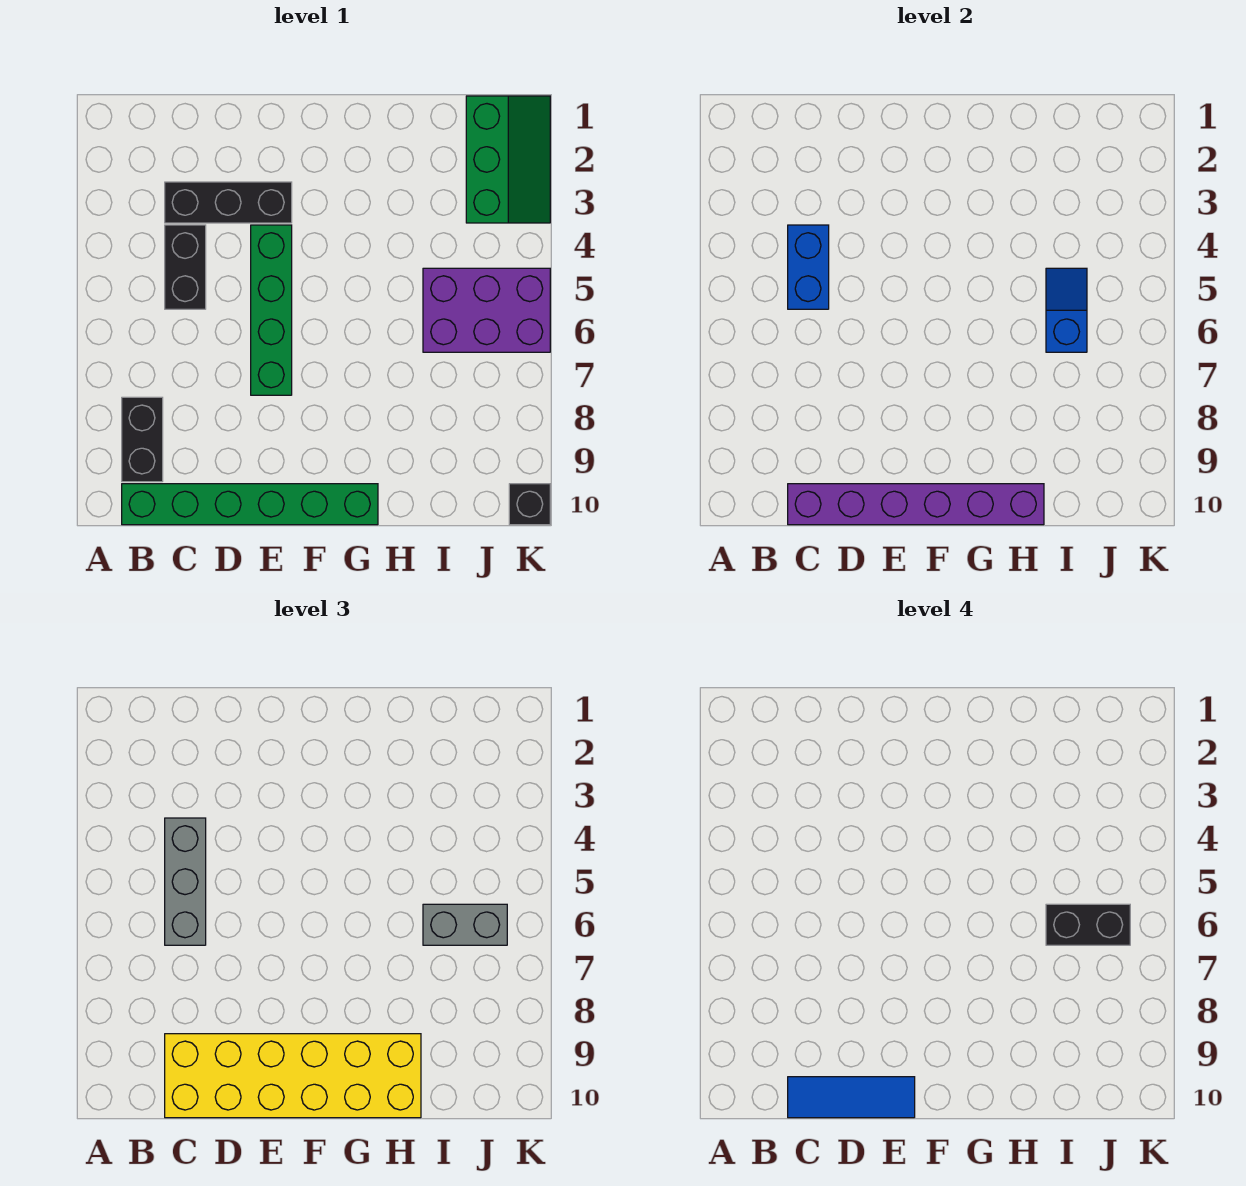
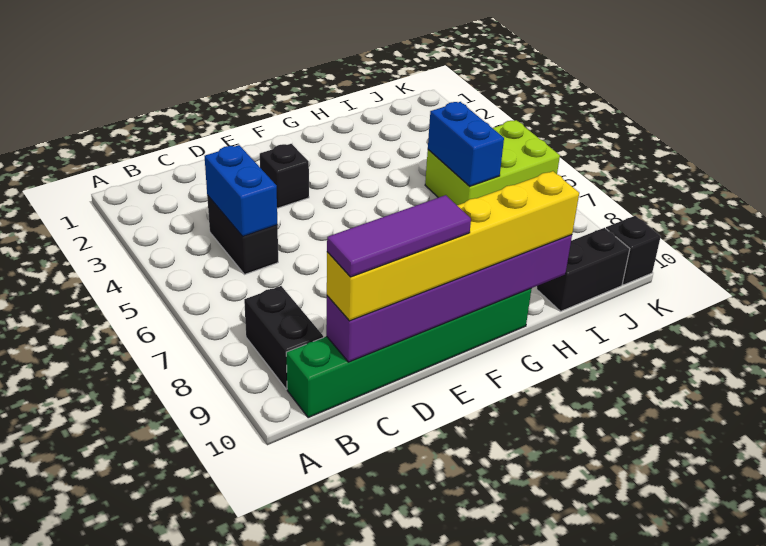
black 1x3 brick [165,182,292,223] -> black 1x1 brick [260,144,309,208]
grey 1x3 brick [165,818,206,945] -> none
yellow 2x6 brick [165,1034,421,1118] -> yellow 1x6 brick [327,171,579,321]
blue 1x3 tile [788,1077,915,1118] -> purple 1x3 tile [327,195,471,277]
green 1x4 brick [251,225,292,395] -> none
purple 2x3 brick [423,268,550,352] -> lime 2x3 brick [425,120,560,205]
blue 1x2 slope [1046,268,1087,352] -> blue 1x2 brick [428,102,504,186]
grey 1x2 brick [423,904,507,945] -> none
black 1x2 brick [1046,904,1130,945] -> black 1x2 brick moved to [537,228,630,311]
green 2x3 slope [466,96,550,223] -> none

